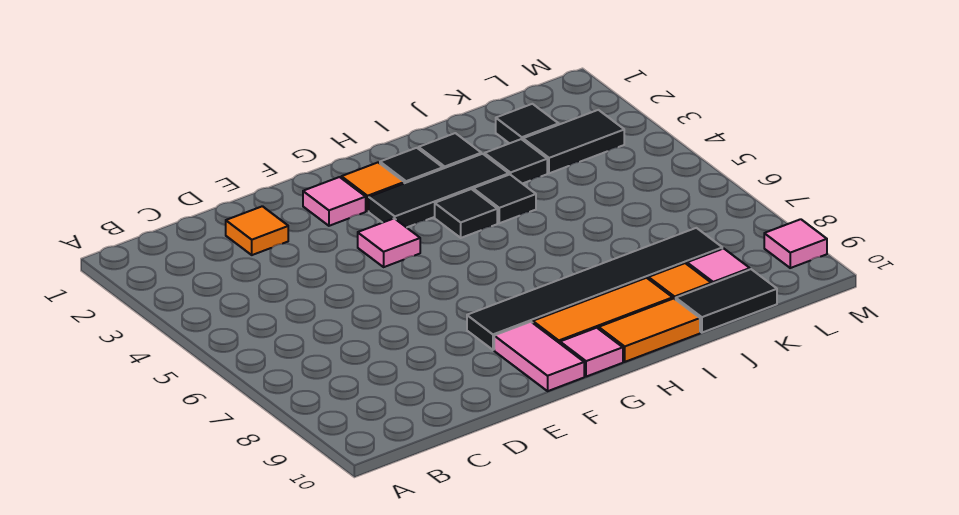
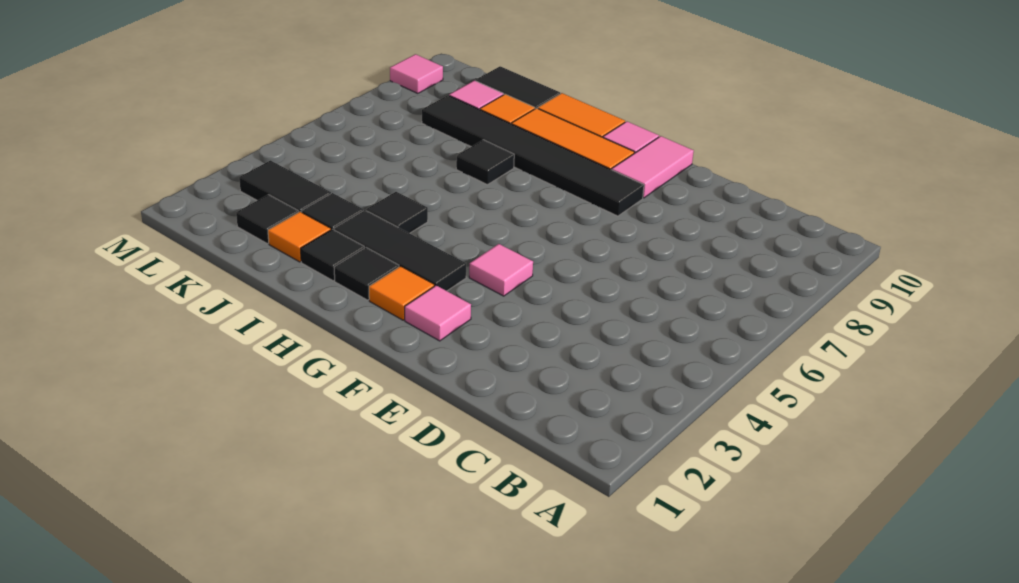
orange 1x1 tile [226,206,288,255] -> orange 1x1 tile moved to [268,212,331,262]
black 1x1 tile [435,189,497,238] -> black 1x1 tile moved to [456,140,514,185]

